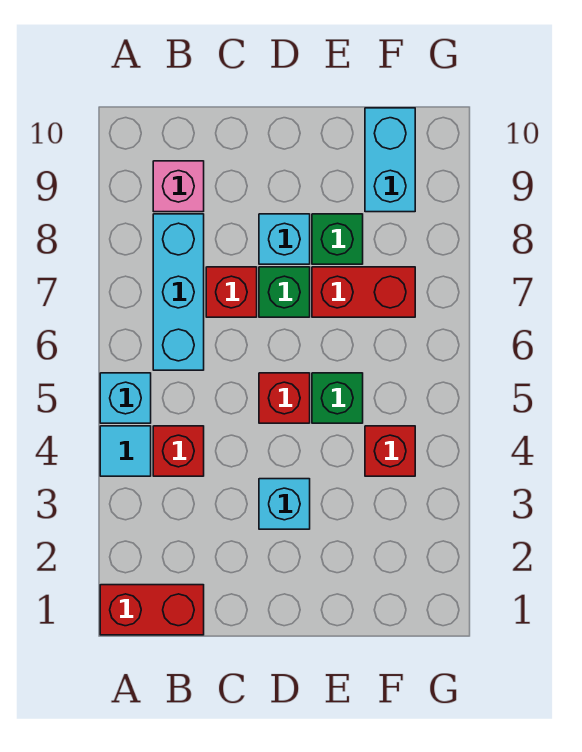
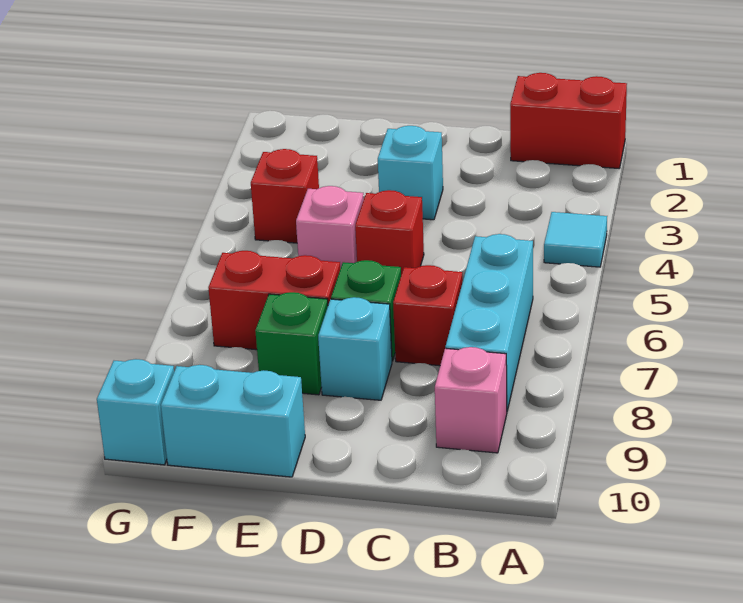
cyan 1x1 brick [100,373,151,423] -> cyan 1x1 brick moved to [97,359,174,465]
red 1x1 brick [153,426,204,476] -> none
green 1x1 brick [312,373,363,423] -> pink 1x1 brick [296,186,364,269]
cyan 1x2 brick [365,108,415,212] -> cyan 1x2 brick turned to [161,365,305,477]

